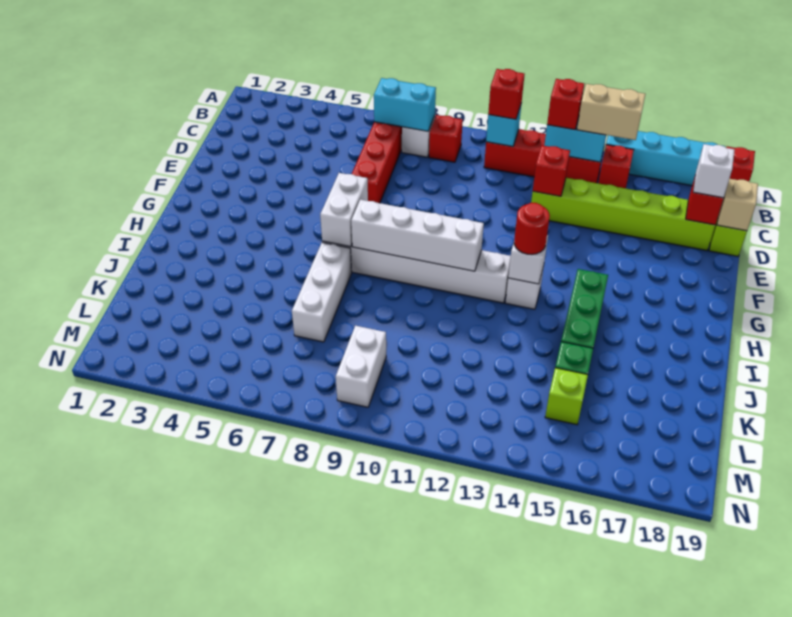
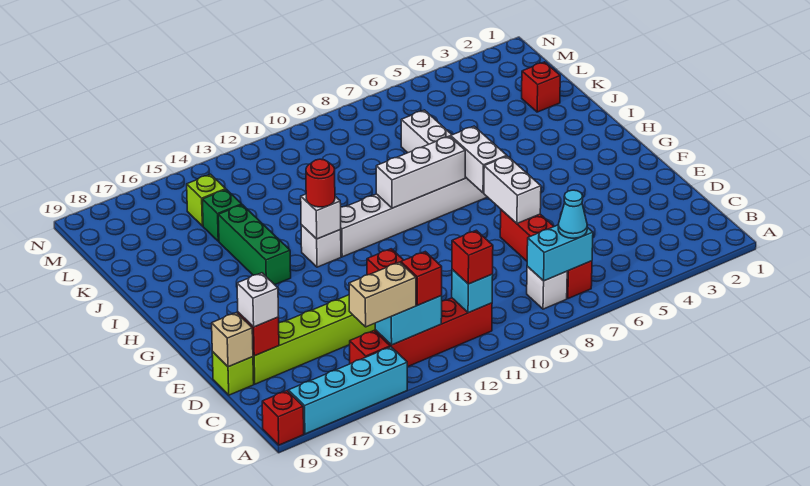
none -> cyan 1x1 cone [558,190,587,238]
red 1x1 brick [429,115,463,162] -> red 1x1 brick moved to [522,62,560,112]
white 1x4 brick [351,199,484,271] -> white 1x3 brick [376,136,465,208]
white 1x2 brick [336,326,386,407] -> white 1x2 brick moved to [484,156,541,223]

